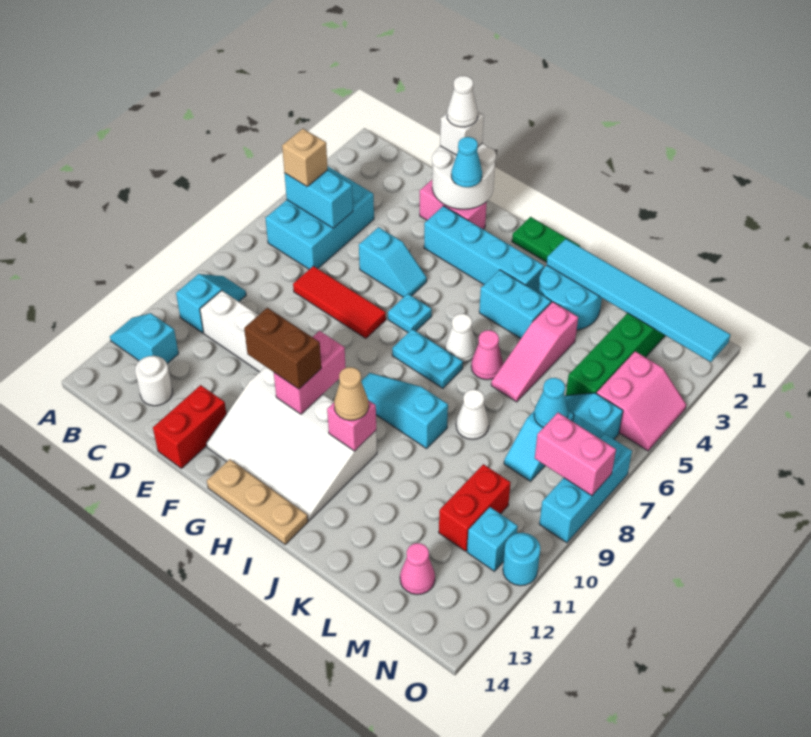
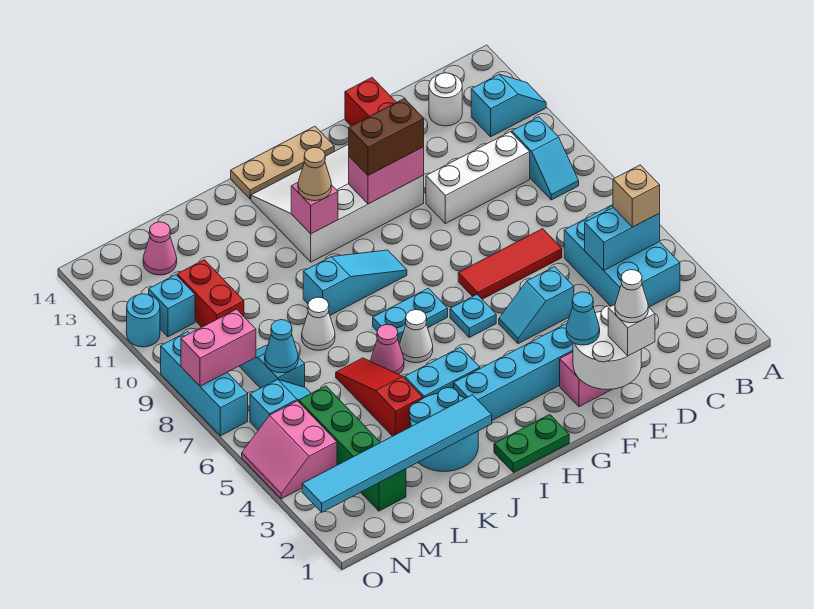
pink 1x2 brick [274,331,346,414] -> pink 1x2 brick turned to [349,147,424,204]
pink 1x3 slope [491,302,578,402] -> red 1x3 slope [336,358,423,436]

